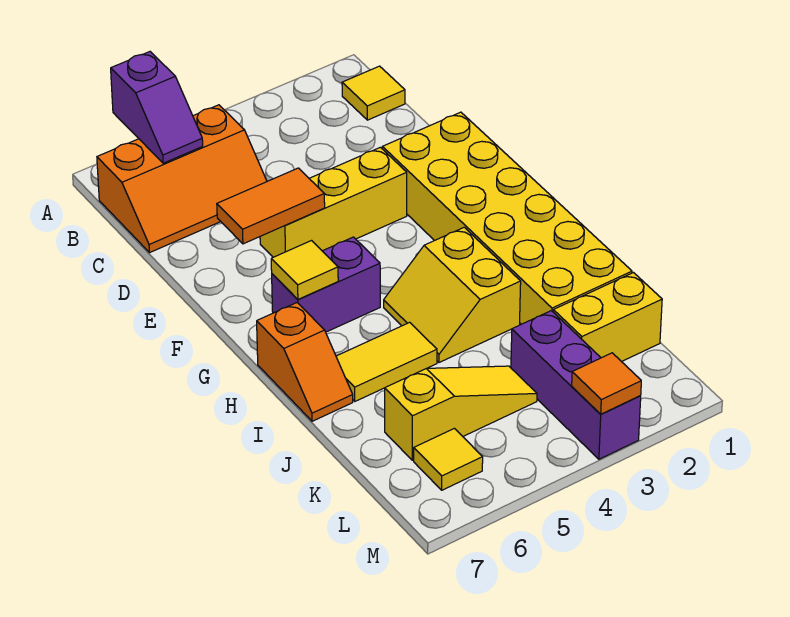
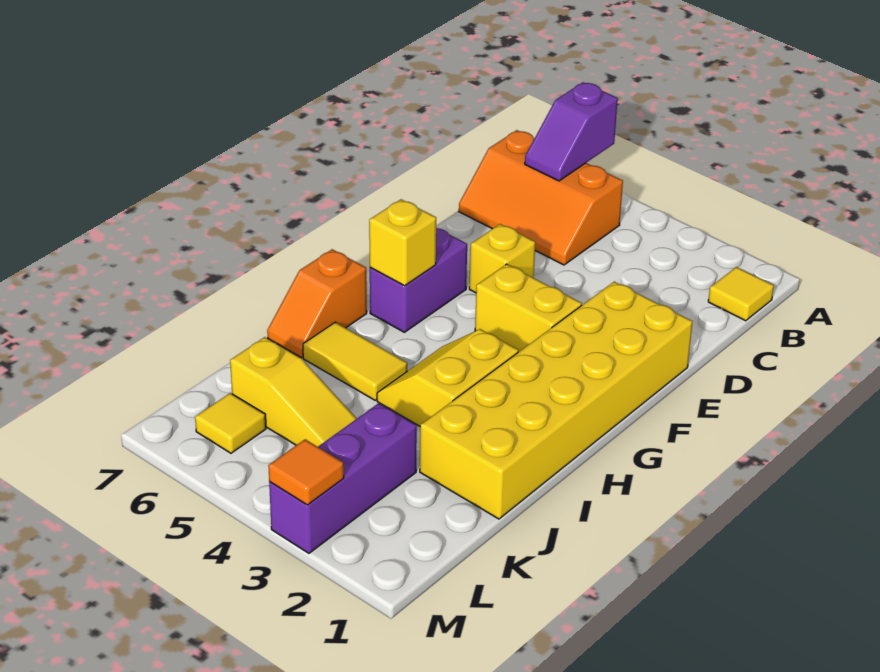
yellow 1x3 brick [260,147,407,257] -> yellow 1x1 brick [469,224,535,293]
orange 1x2 tile [217,168,325,244] -> none
purple 1x2 brick [272,237,380,332] -> purple 1x2 brick turned to [370,228,467,332]
yellow 1x1 tile [271,241,338,299] -> yellow 1x1 brick [369,199,436,286]
yellow 1x2 brick [553,273,662,362] -> yellow 1x2 brick moved to [475,264,582,352]

